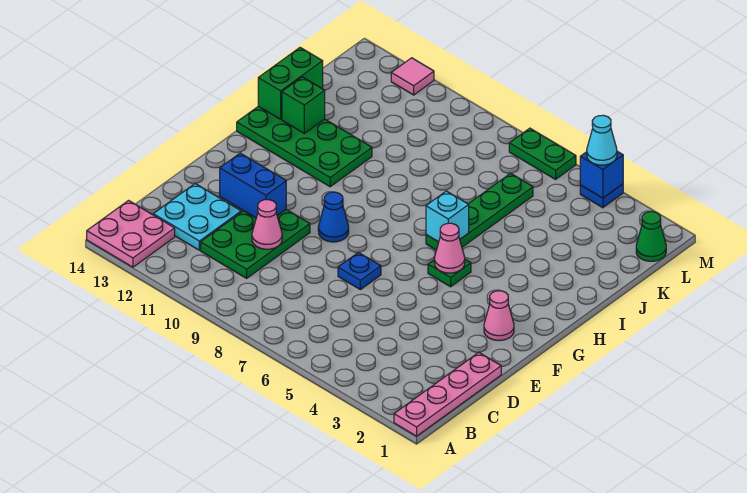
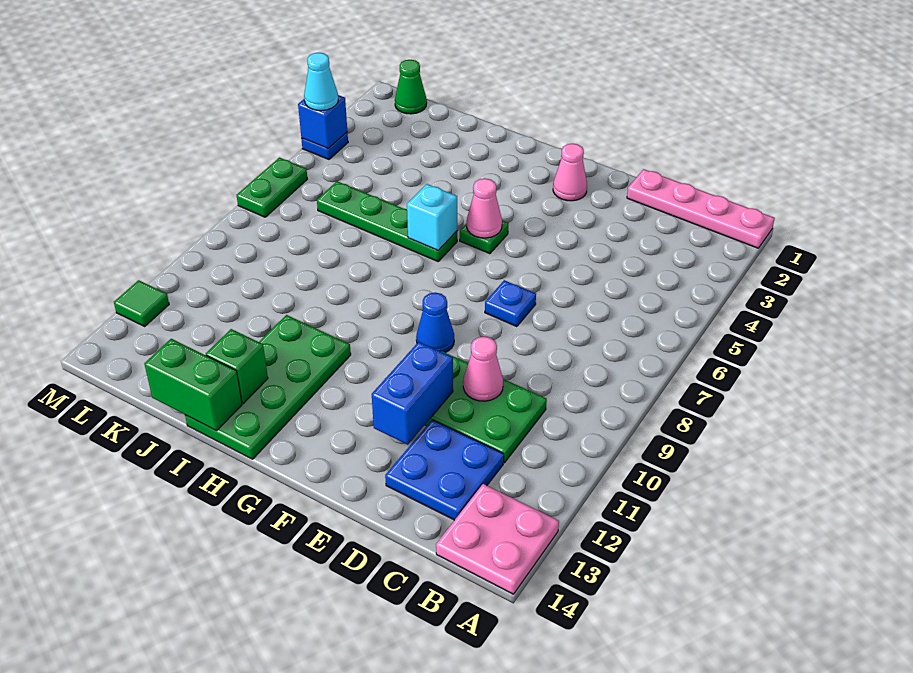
cyan 2x2 plate [153,183,241,250] -> blue 2x2 plate [385,420,504,520]
pink 1x1 tile [391,58,434,95] -> green 1x1 tile [114,280,169,326]

